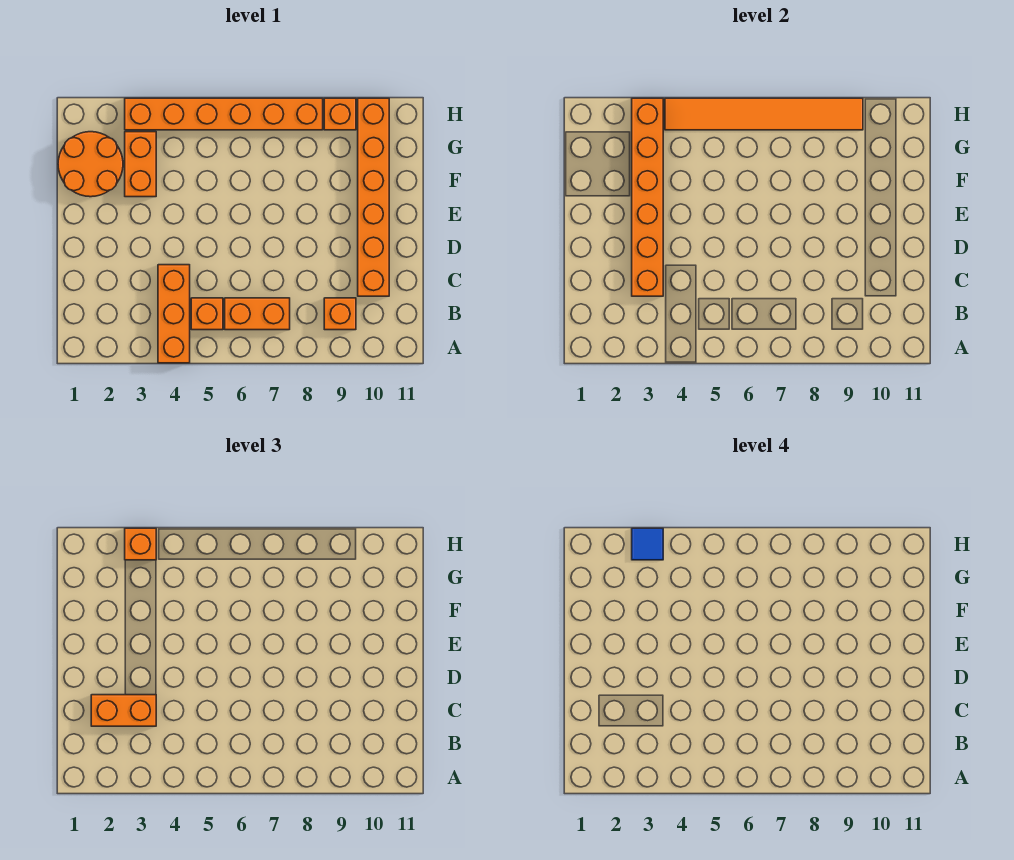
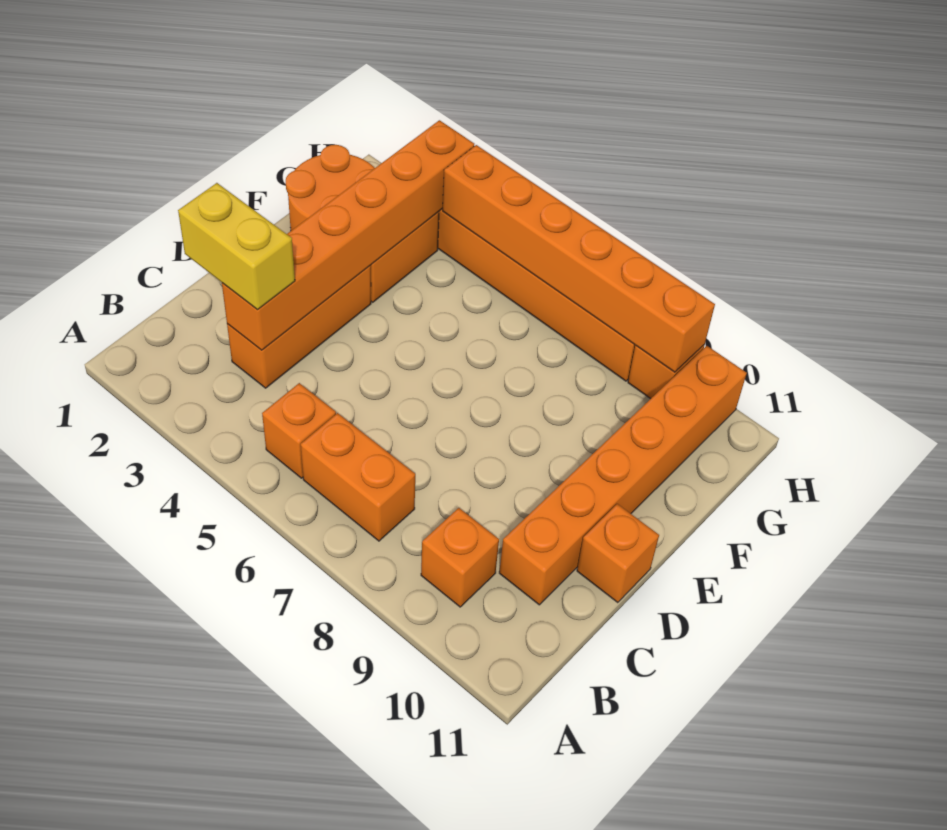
orange 1x3 brick [158,265,190,363] -> orange 1x3 brick moved to [227,266,371,388]
orange 1x2 brick [91,695,156,726] -> yellow 1x2 brick [178,183,295,310]
orange 1x1 brick [125,528,156,560] -> orange 1x1 brick moved to [577,504,659,603]
blue 1x1 tile [632,528,663,560] -> none
orange 1x6 tile [665,98,863,130] -> orange 1x6 brick [443,145,715,372]

